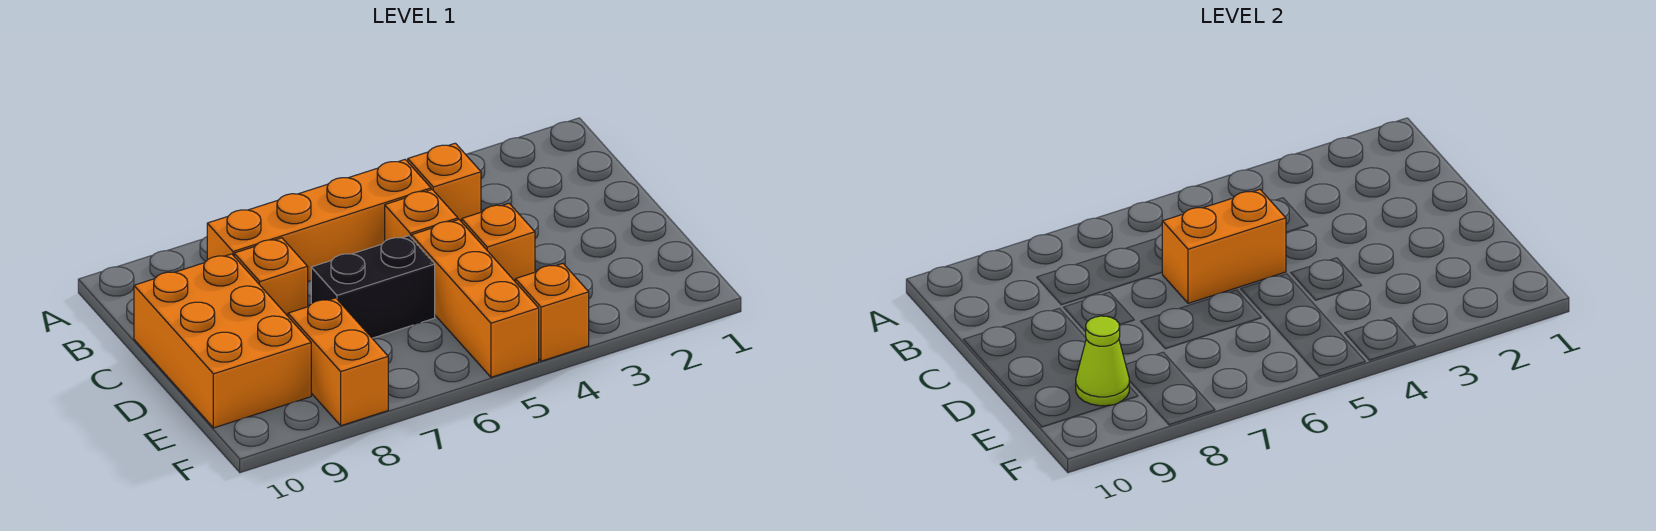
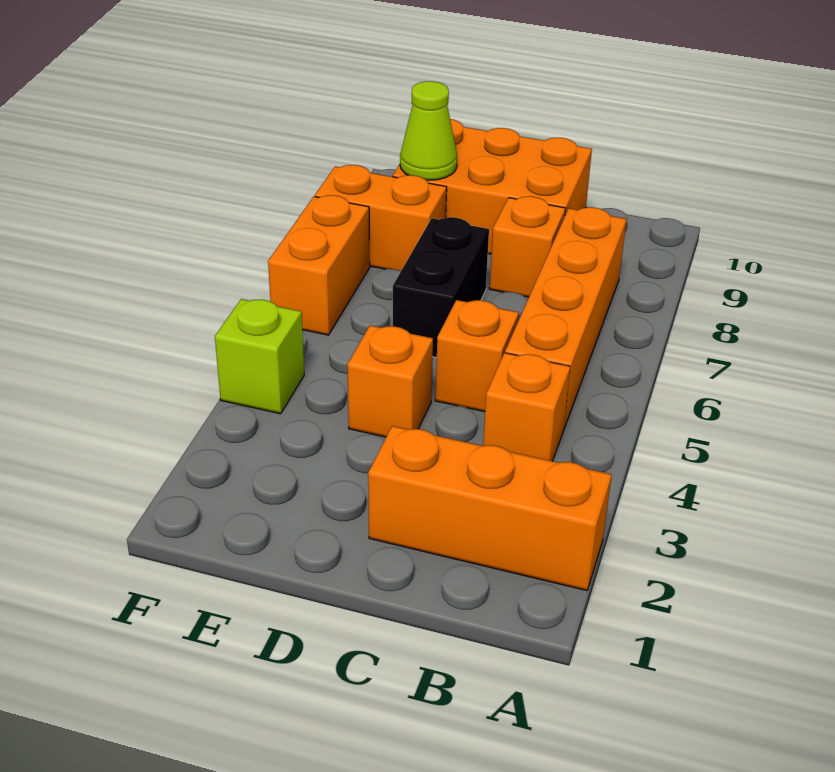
orange 1x2 brick [1162,190,1286,303] -> orange 1x2 brick moved to [268,195,370,335]
orange 1x3 brick [411,220,539,377] -> orange 1x3 brick moved to [368,426,612,590]
orange 1x1 brick [515,264,589,361] -> lime 1x1 brick [215,299,304,414]

